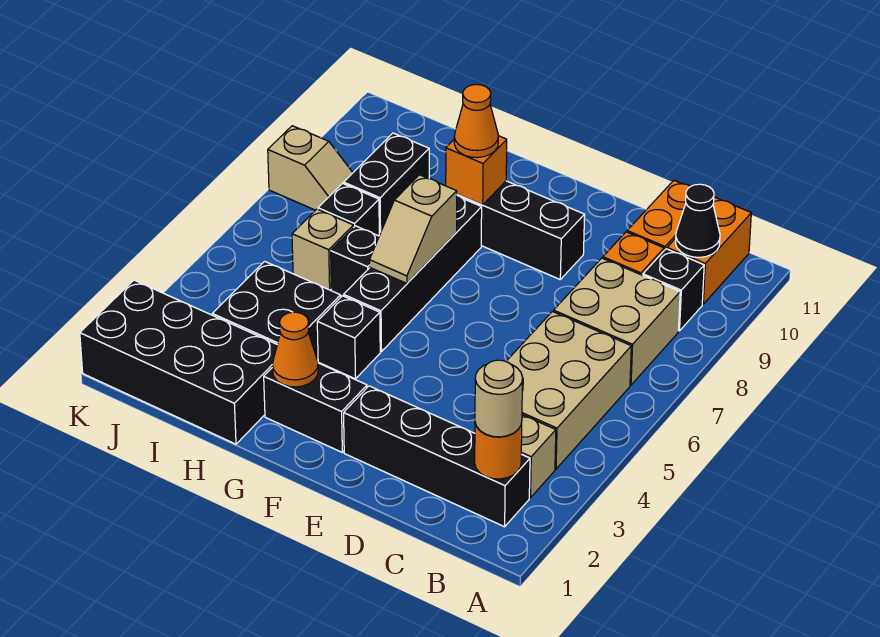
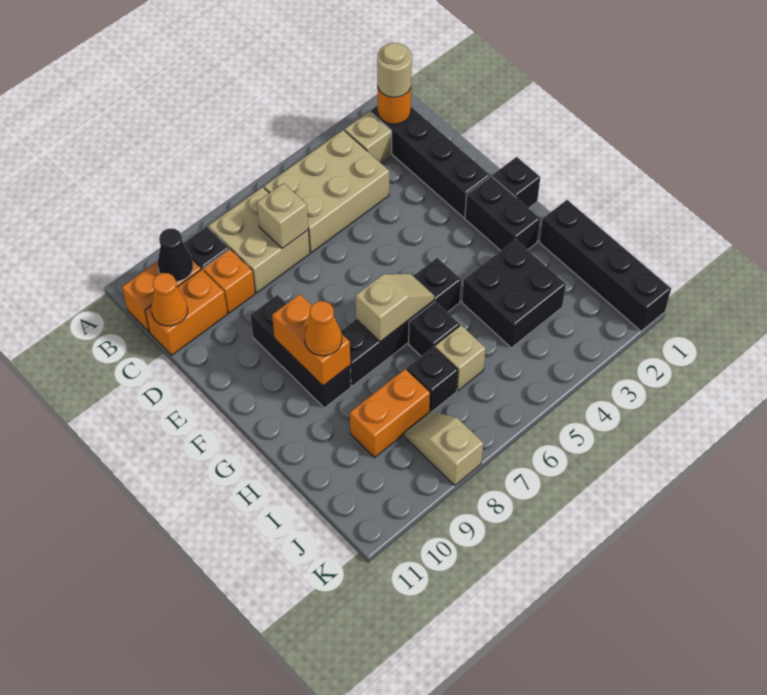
none -> tan 1x1 brick [257,183,308,248]
orange 1x1 cone [272,312,318,387] -> orange 1x1 cone moved to [151,273,188,326]
black 1x1 brick [317,296,380,379] -> black 1x1 brick moved to [492,157,540,208]
orange 1x1 brick [446,136,507,205] -> orange 1x2 brick [272,294,350,386]
black 2x4 brick [80,280,277,444] -> black 1x4 brick [539,200,671,331]
black 1x2 brick [344,133,429,235] -> orange 1x2 brick [350,369,430,458]

